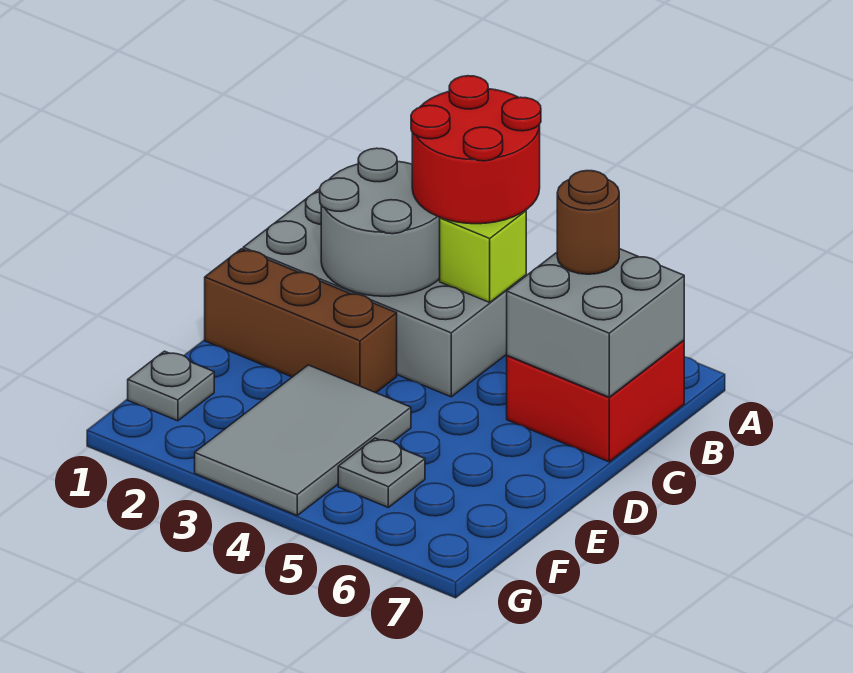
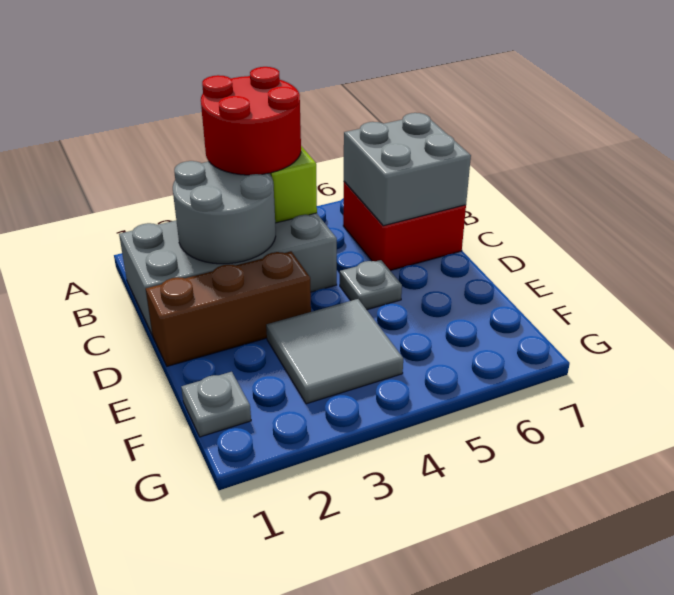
brown 1x1 round brick [557,171,619,274] -> none
grey 2x3 tile [195,365,411,515] -> grey 2x2 tile [266,299,403,404]
grey 1x1 plate [338,438,425,507] -> grey 1x1 plate moved to [340,260,402,310]

